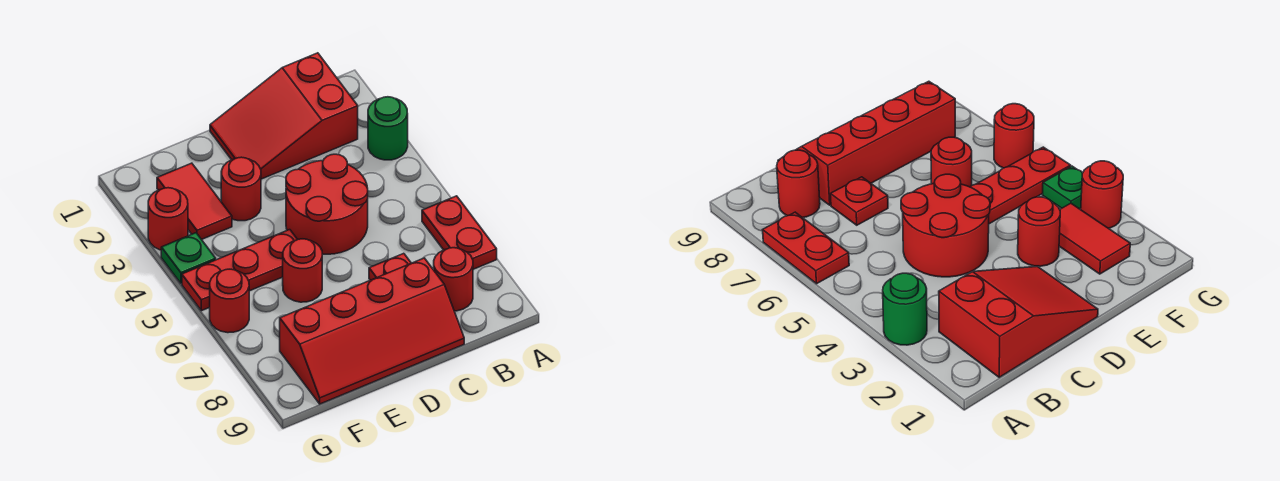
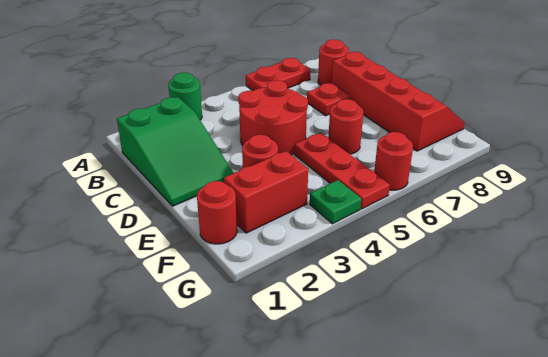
red 2x3 slope [210,53,358,179] -> green 2x3 slope [117,97,234,206]
red 1x2 tile [157,163,232,239] -> red 1x2 brick [224,151,308,233]
red 1x1 round brick [148,188,188,250] -> red 1x1 round brick moved to [197,181,237,244]

